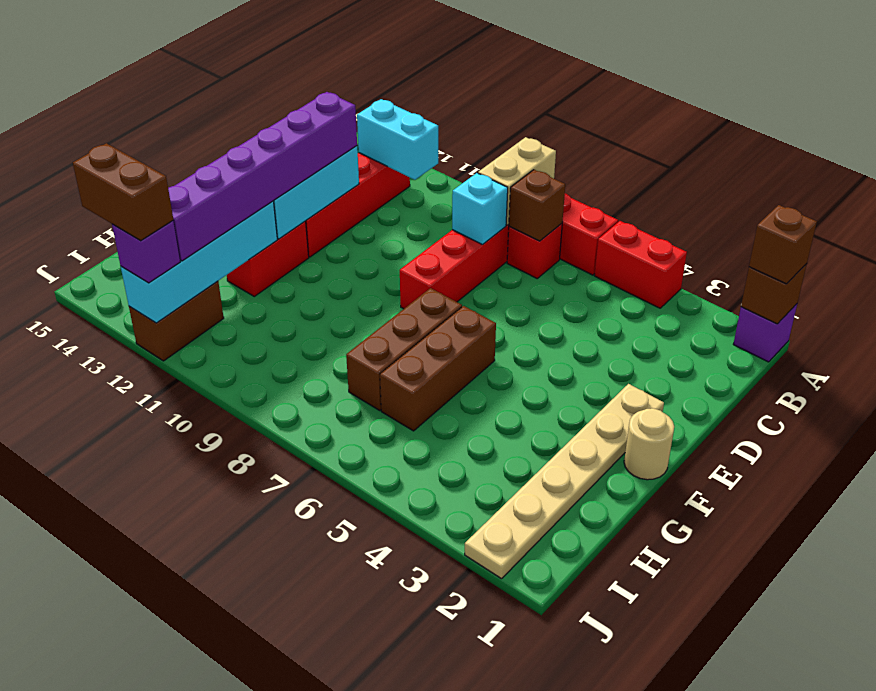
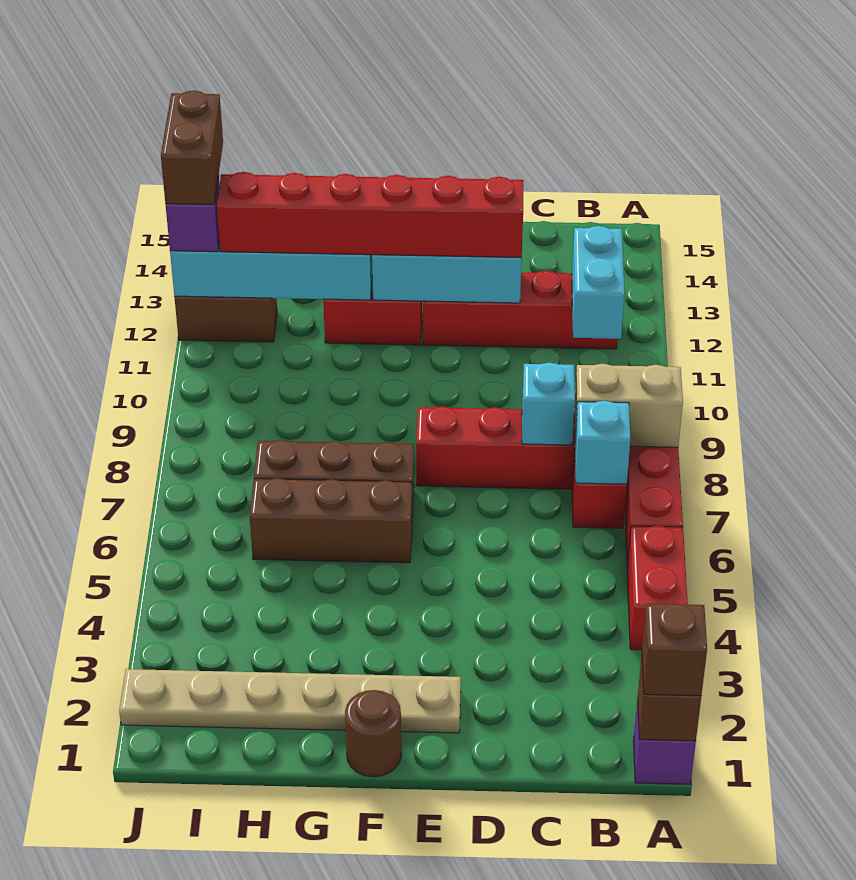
brown 1x1 brick [509,170,565,241] -> cyan 1x1 brick [575,401,630,484]
purple 1x6 brick [168,92,357,261] -> red 1x6 brick [217,172,523,258]
tan 1x1 round brick [624,408,674,480] -> brown 1x1 round brick [345,690,401,777]

